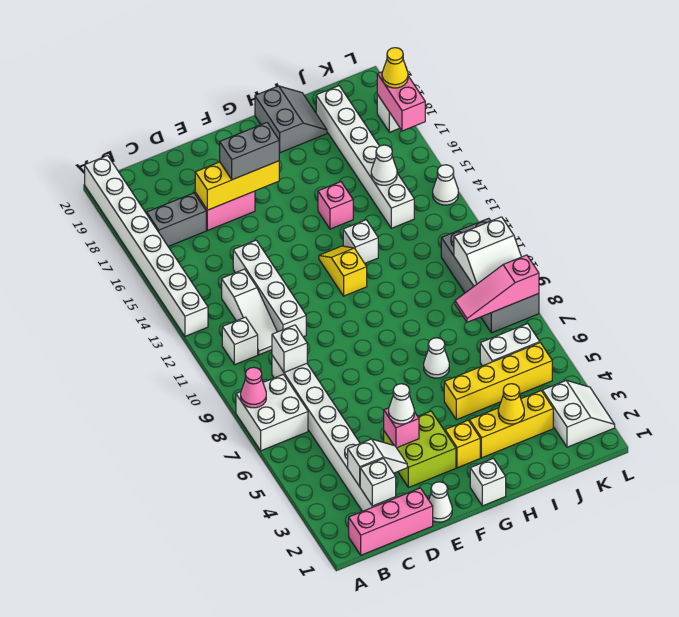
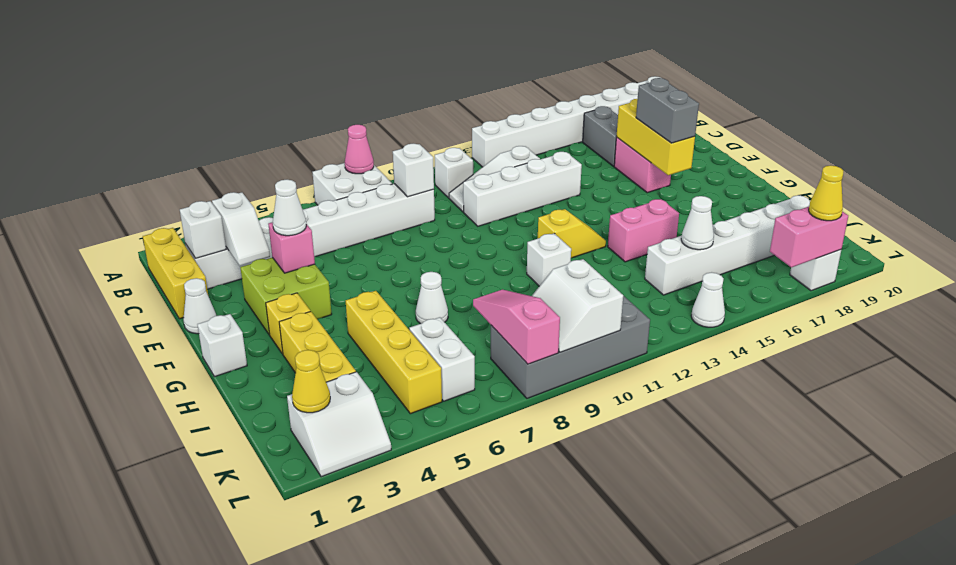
pink 1x3 brick [349,488,433,555] -> yellow 1x3 brick [143,228,208,319]
white 1x1 brick [343,220,378,263] -> white 1x1 brick moved to [527,233,571,286]
pink 1x1 brick [318,182,353,229] -> pink 1x2 brick [608,199,679,262]
grey 2x2 slope [255,86,327,153] -> none
yellow 1x1 cone [498,384,524,424] -> yellow 1x1 cone moved to [292,350,330,413]

